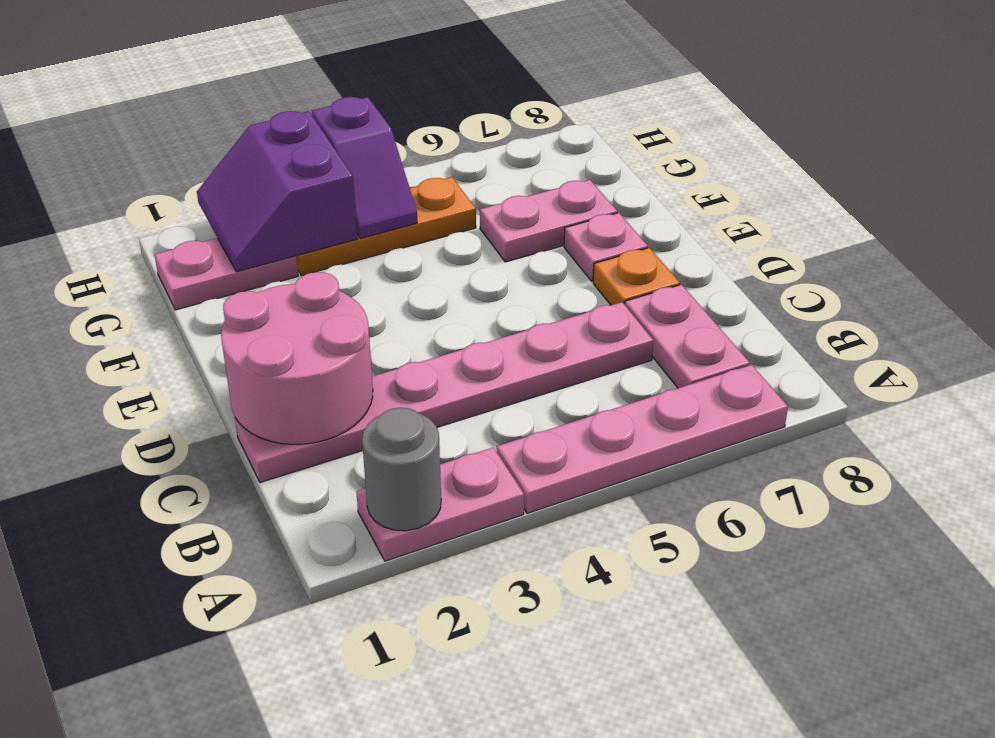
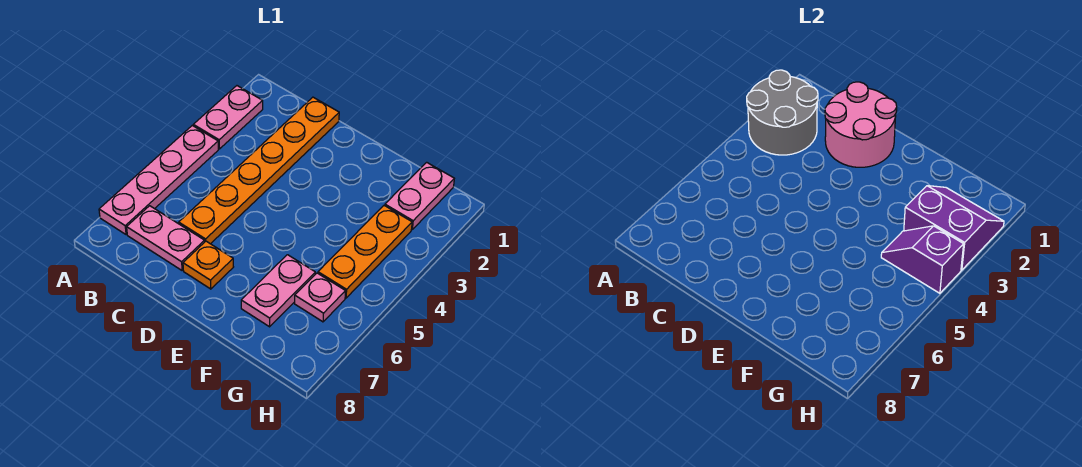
grey 1x1 round brick [362,408,441,531] -> grey 2x2 round brick [747,70,818,155]
pink 1x6 plate [235,302,653,482] -> orange 1x6 plate [179,97,339,244]
pink 1x1 plate [564,213,648,281] -> pink 1x1 plate moved to [295,273,345,322]

